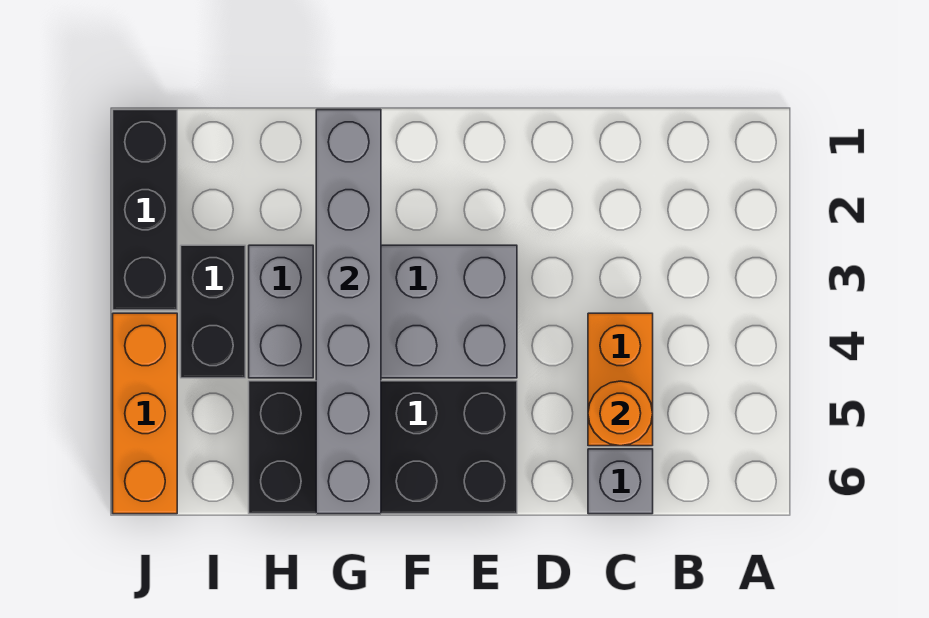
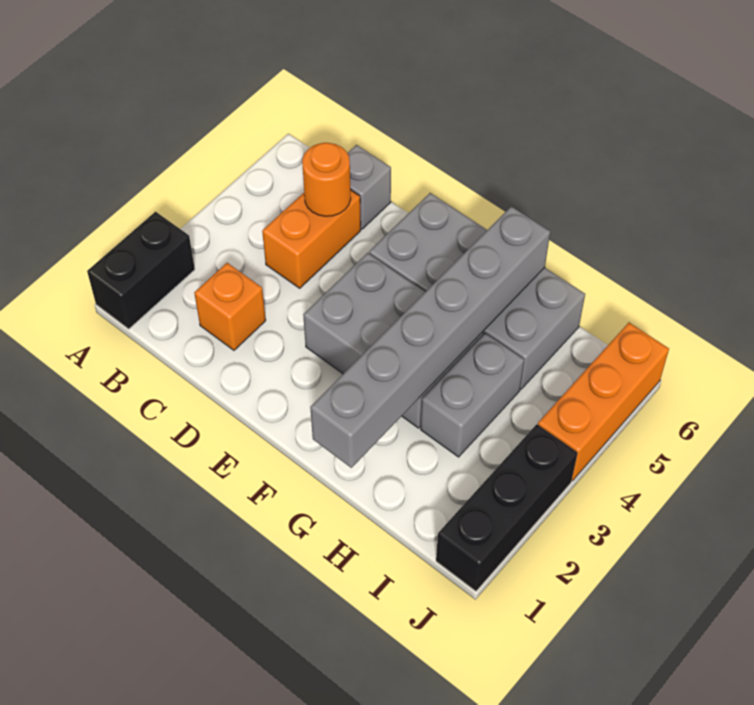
none -> orange 1x1 brick [194,263,266,350]
black 2x4 brick [249,381,517,514] -> grey 2x4 brick [369,193,585,389]
black 1x2 brick [181,245,245,378] -> black 1x2 brick moved to [87,212,195,329]

